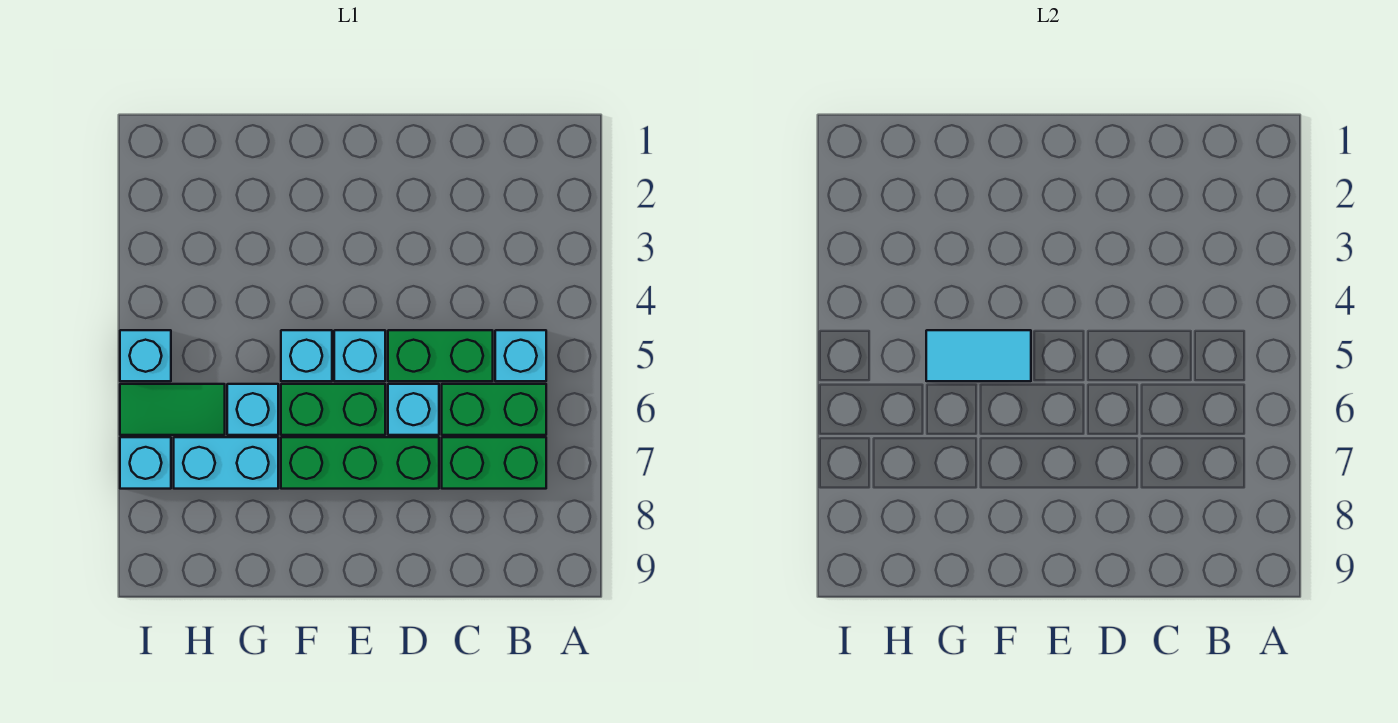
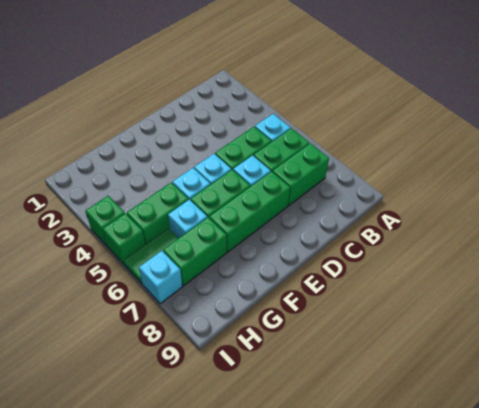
cyan 1x2 tile [926,330,1031,381] -> none
none -> green 1x2 brick [127,182,189,244]
cyan 1x2 brick [174,437,278,489] -> green 1x2 brick [163,217,227,286]
none -> green 1x1 brick [86,196,125,246]
cyan 1x1 brick [120,330,171,381] -> green 1x1 brick [103,213,145,264]

